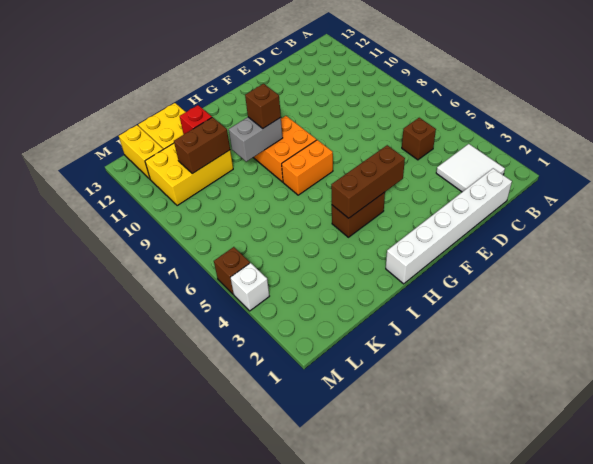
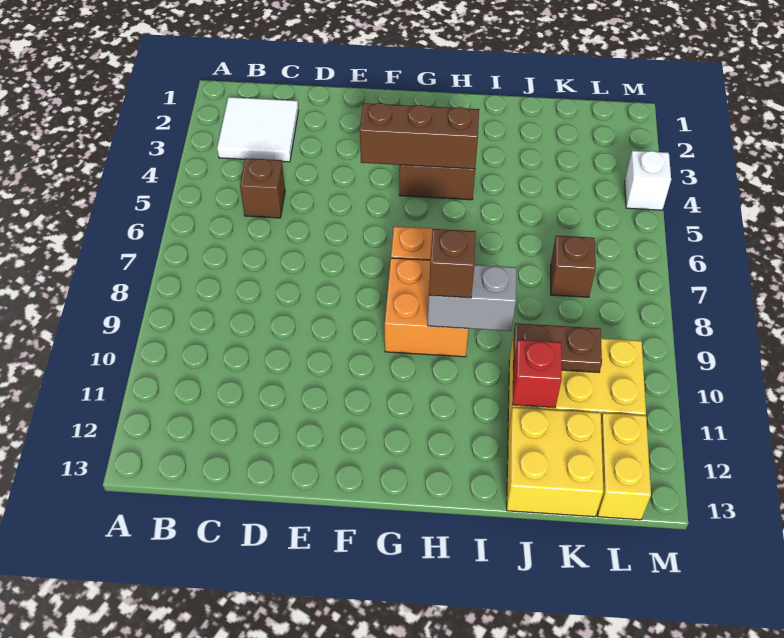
white 1x6 brick [386,168,512,284] -> none
brown 1x2 brick [174,117,230,174] -> brown 1x2 plate [513,323,602,372]
brown 1x1 brick [214,247,250,294] -> brown 1x1 brick moved to [551,235,596,297]

